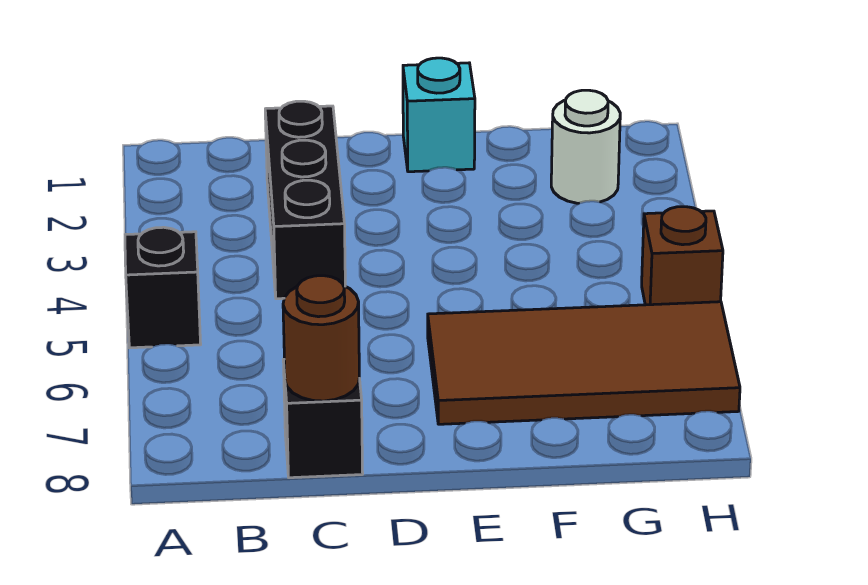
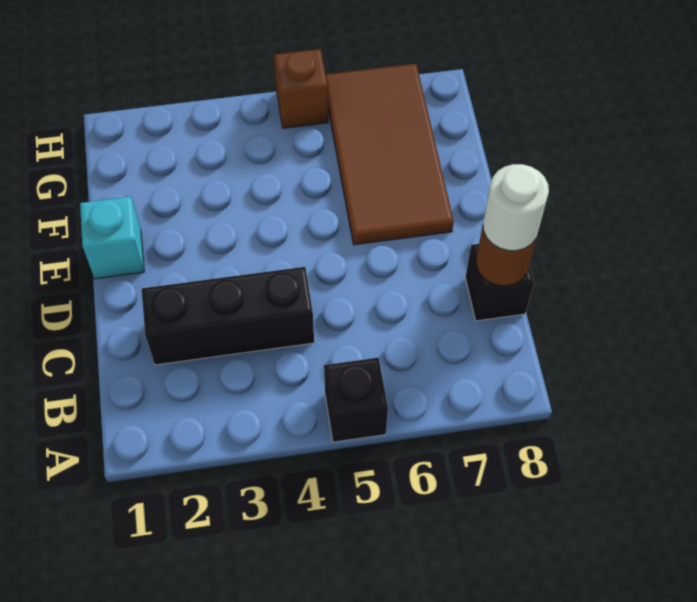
white 1x1 round brick [551,90,620,203] -> white 1x1 round brick moved to [483,164,549,251]

